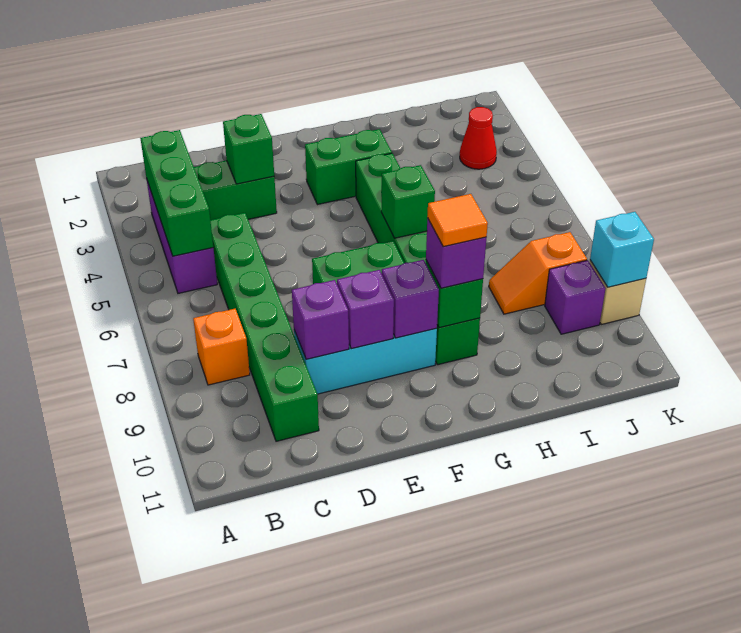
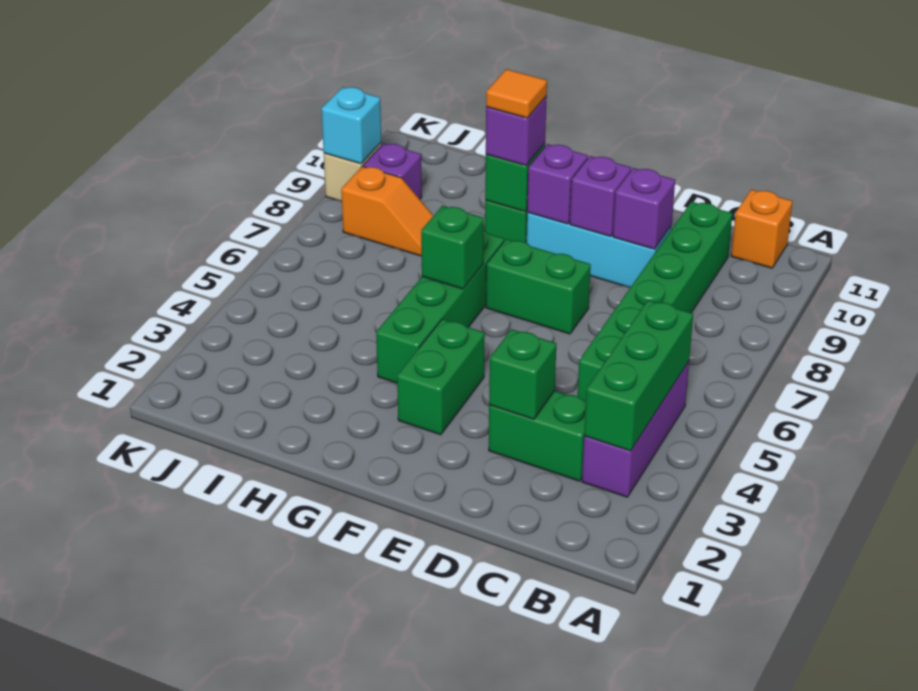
orange 1x1 brick [193,309,250,385] -> orange 1x1 brick moved to [731,189,792,268]
green 1x2 brick [305,129,392,205] -> green 1x2 brick turned to [397,319,485,435]
red 1x1 cone [460,107,497,169] -> none

